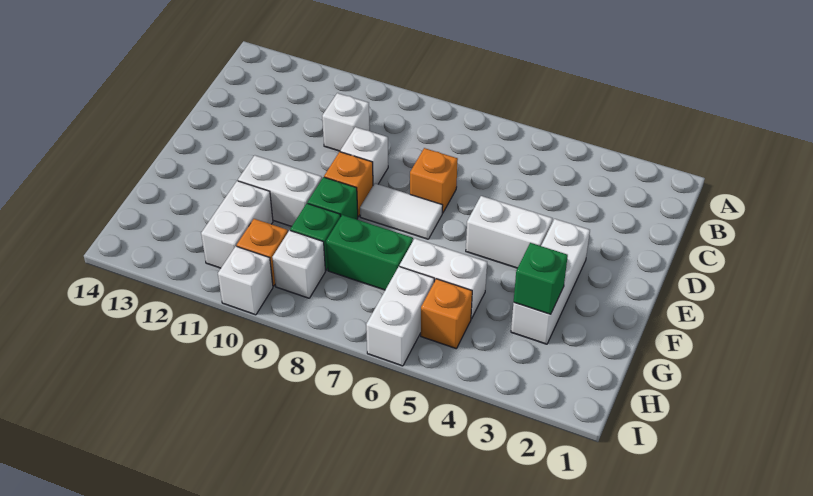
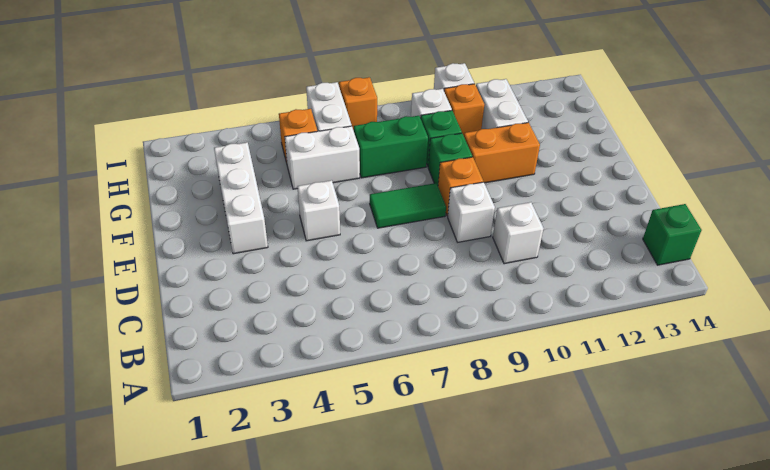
orange 1x1 brick [410,148,458,213] -> orange 1x1 brick moved to [339,77,377,130]
white 1x2 brick [466,196,553,268] -> white 1x1 brick [297,180,340,241]
white 1x2 tile [360,183,443,239] -> green 1x2 tile [370,183,446,228]
white 1x2 brick [238,155,322,226] -> orange 1x2 brick [464,123,540,183]
green 1x1 brick [514,243,568,314] -> green 1x1 brick moved to [643,204,702,265]

